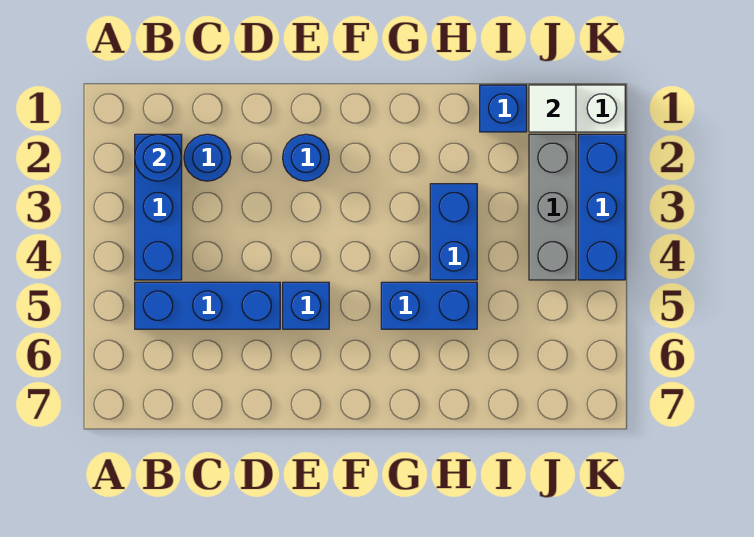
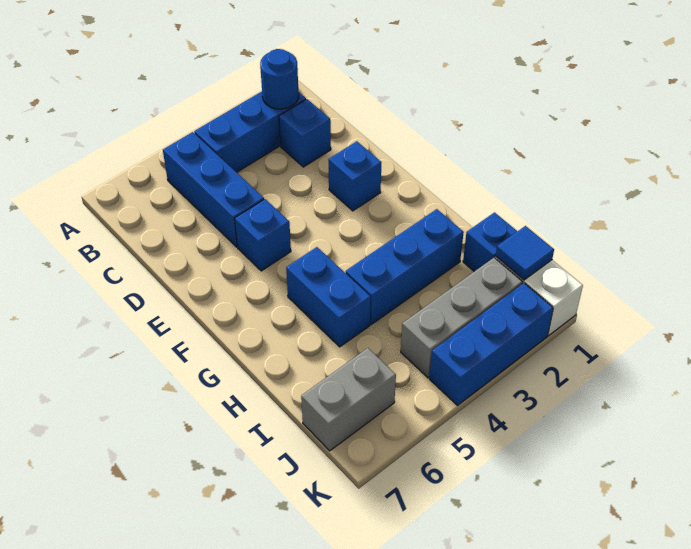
blue 1x1 round brick [184,134,231,181] -> blue 1x1 brick [279,99,331,167]
blue 1x1 round brick [283,134,329,181] -> blue 1x1 brick [328,141,381,211]
blue 1x2 brick [430,184,477,280] -> blue 1x3 brick [346,209,464,324]
white 1x1 tile [529,85,576,132] -> blue 1x1 tile [496,226,554,280]
none -> grey 1x2 brick [301,348,396,451]

